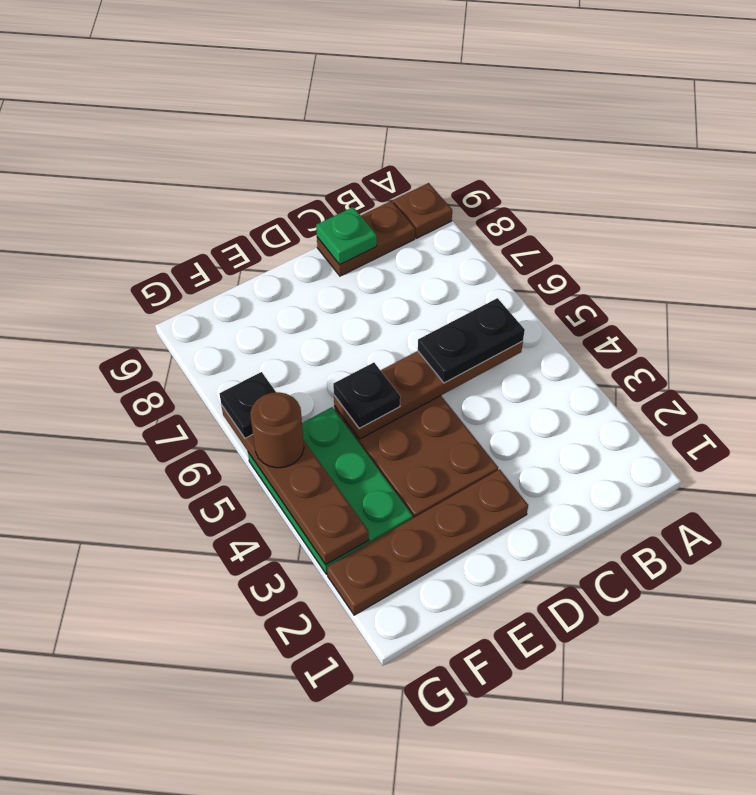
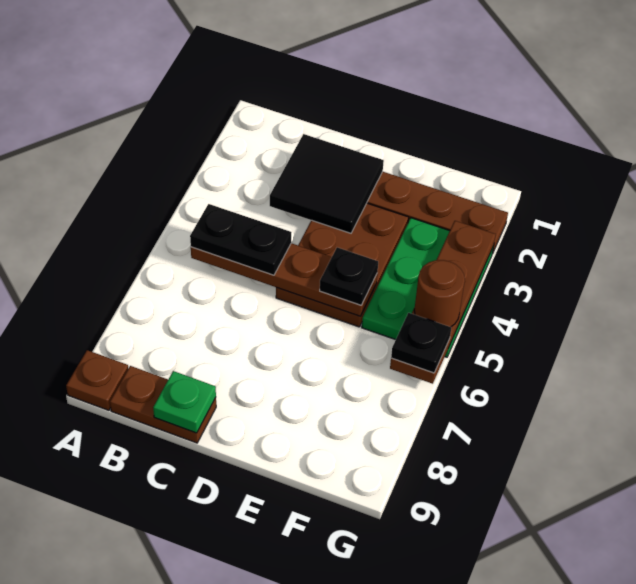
none -> black 2x2 tile [270,134,384,233]

